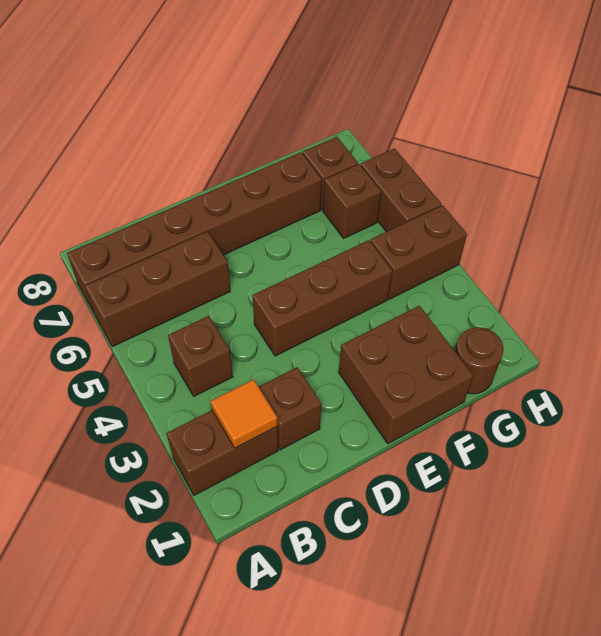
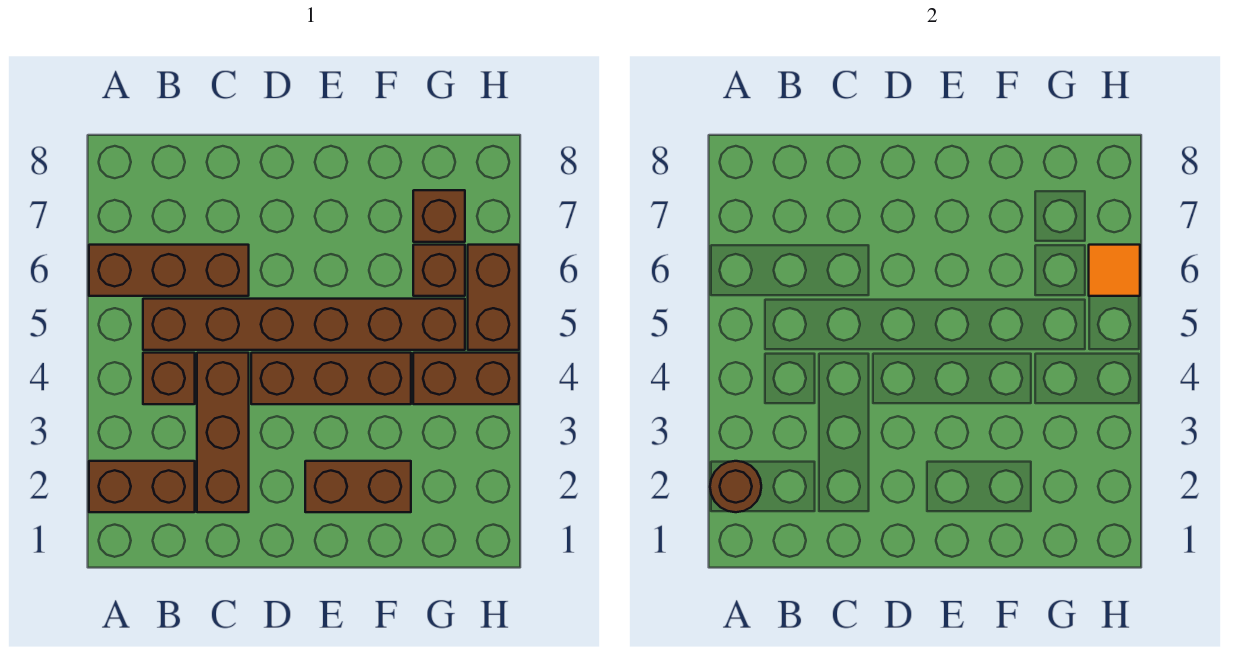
brown 1x6 brick [67,152,322,312] -> brown 1x6 brick moved to [143,299,465,350]
orange 1x1 tile [211,380,278,448] -> orange 1x1 tile moved to [1089,245,1140,296]
brown 1x1 brick [259,367,321,450] -> brown 1x3 brick [197,353,249,512]
brown 2x2 brick [339,306,473,444] -> brown 1x2 brick [305,461,411,512]
brown 1x1 round brick [455,327,504,394] -> brown 1x1 round brick moved to [710,461,761,512]

